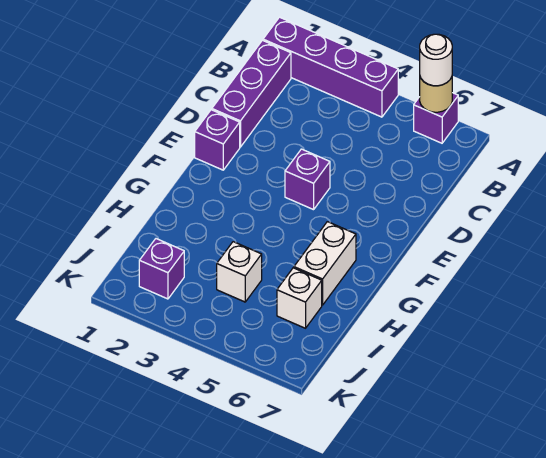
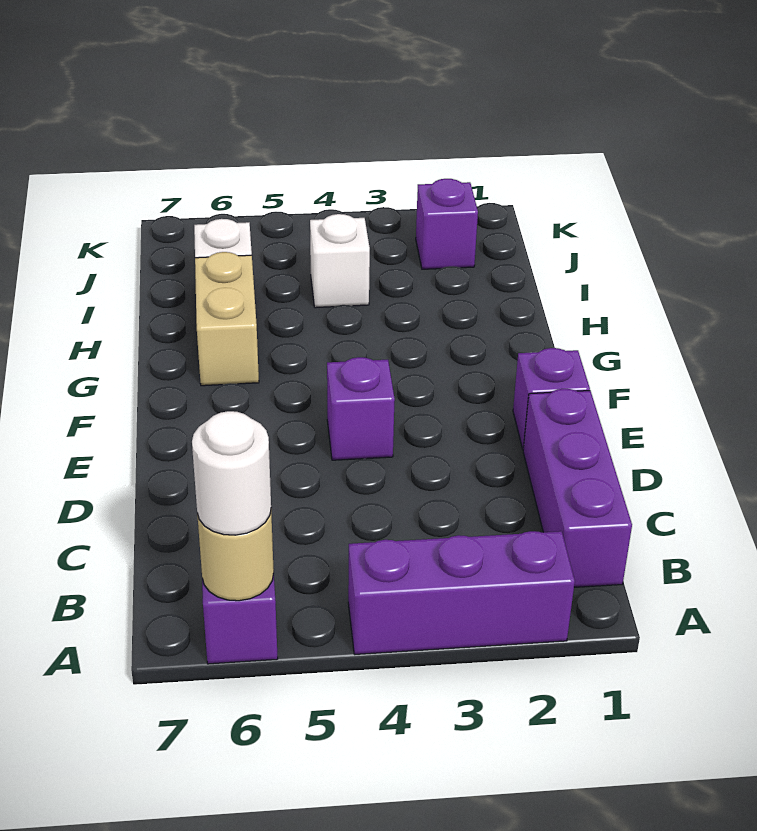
purple 1x4 brick [263,17,398,117] -> purple 1x3 brick [348,531,575,654]
white 1x2 brick [294,222,356,305] -> tan 1x2 brick [195,252,259,386]

